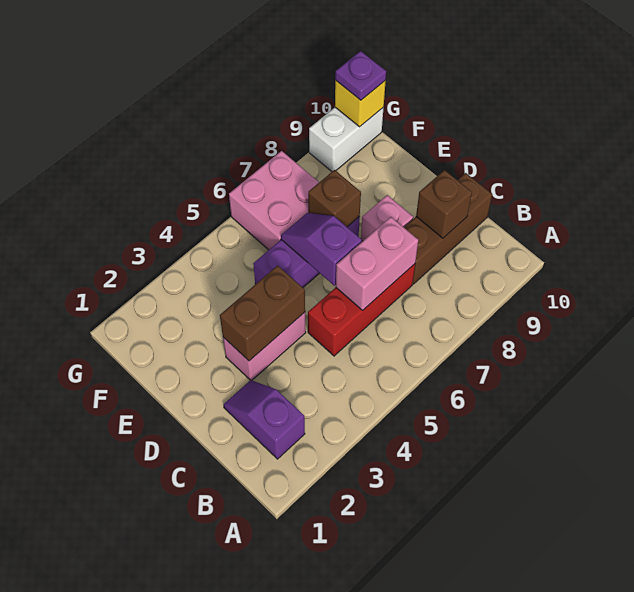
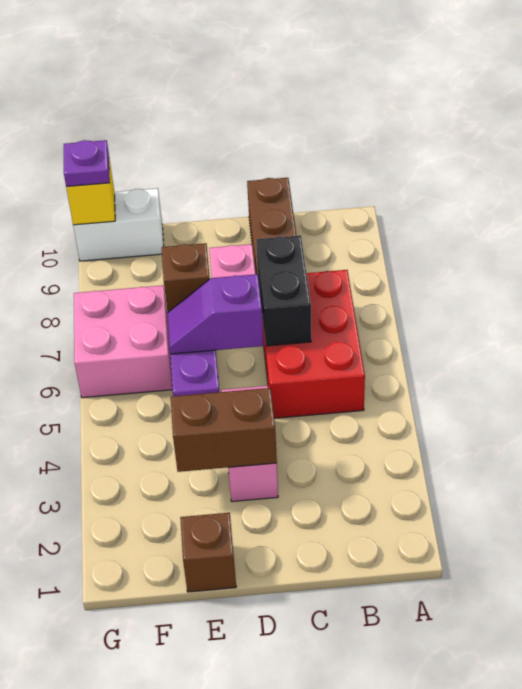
purple 1x2 slope [224,380,305,459] -> none
red 1x3 brick [308,264,415,356] -> red 2x3 brick [262,270,365,418]
pink 1x2 brick [336,217,418,310] -> black 1x2 brick [256,235,311,346]
brown 1x1 brick [416,170,472,238] -> brown 1x1 brick moved to [180,513,236,592]
brown 1x2 brick [220,266,305,361] -> brown 1x2 brick turned to [171,388,277,472]
white 1x2 brick [309,107,383,171] -> white 1x2 brick turned to [73,188,164,261]

